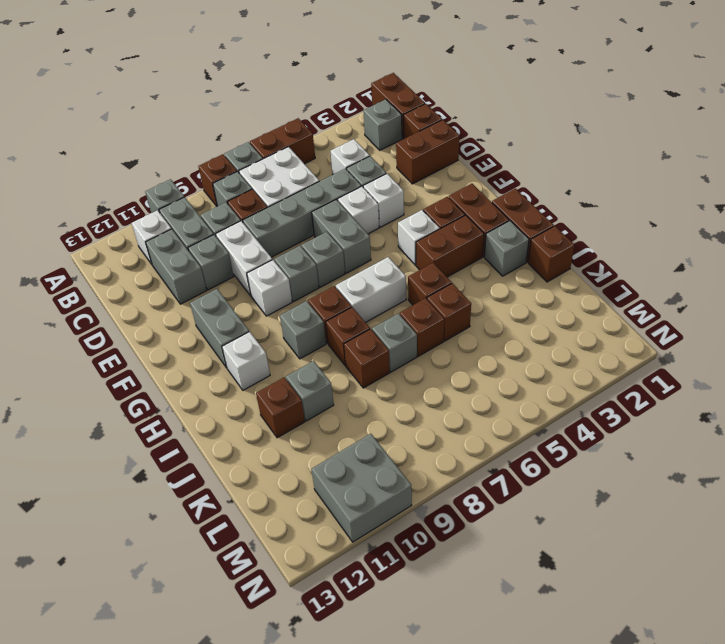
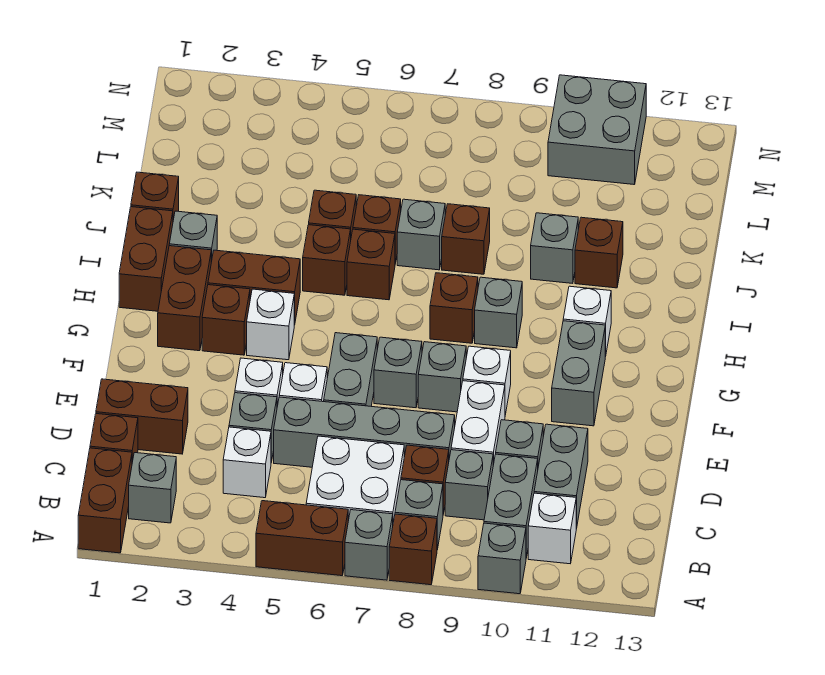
white 1x2 brick [336,257,406,323] -> none
brown 1x1 brick [326,307,370,365] -> brown 1x1 brick moved to [347,229,395,300]

